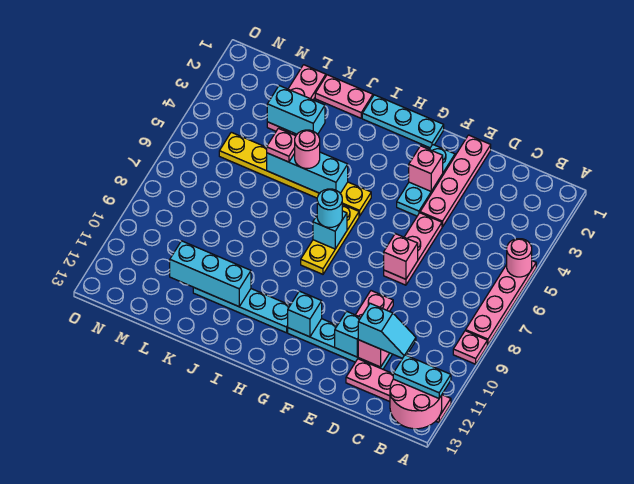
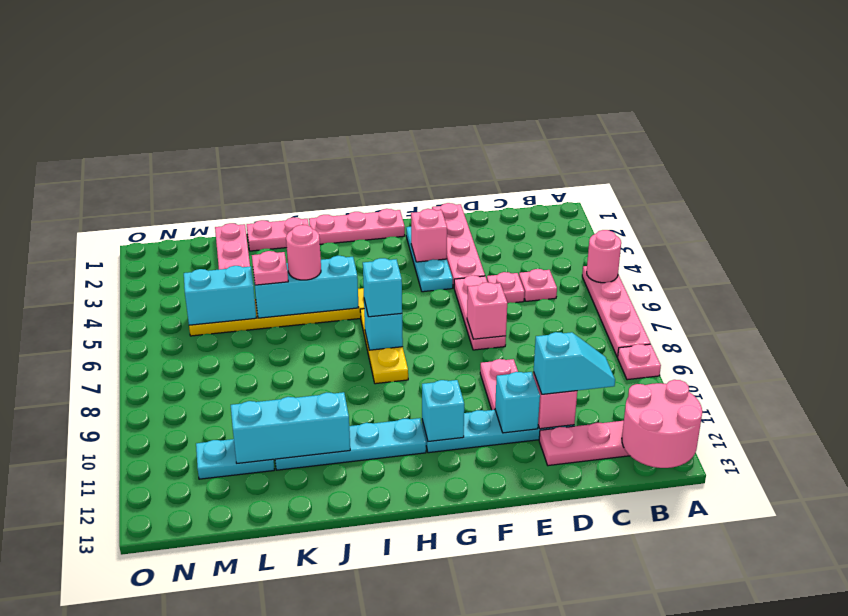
cyan 1x2 plate [393,355,451,398] -> cyan 1x2 plate moved to [196,439,274,479]
none -> pink 1x1 plate [519,269,557,301]
none -> pink 1x1 plate [487,272,525,303]
cyan 1x3 plate [362,95,444,148] -> pink 1x3 plate [309,209,405,244]
cyan 1x1 round brick [317,189,342,227] -> cyan 1x1 brick [363,258,402,317]
cyan 1x2 brick [267,86,325,135] -> cyan 1x2 brick moved to [184,266,256,325]

